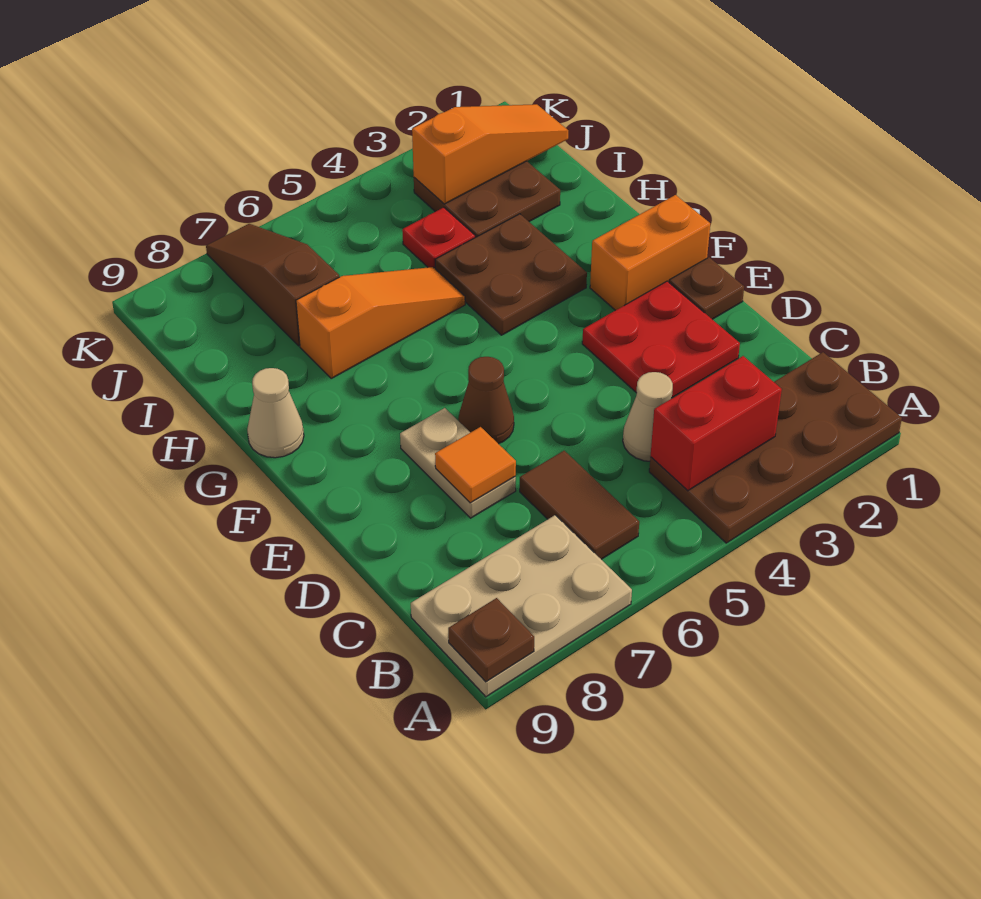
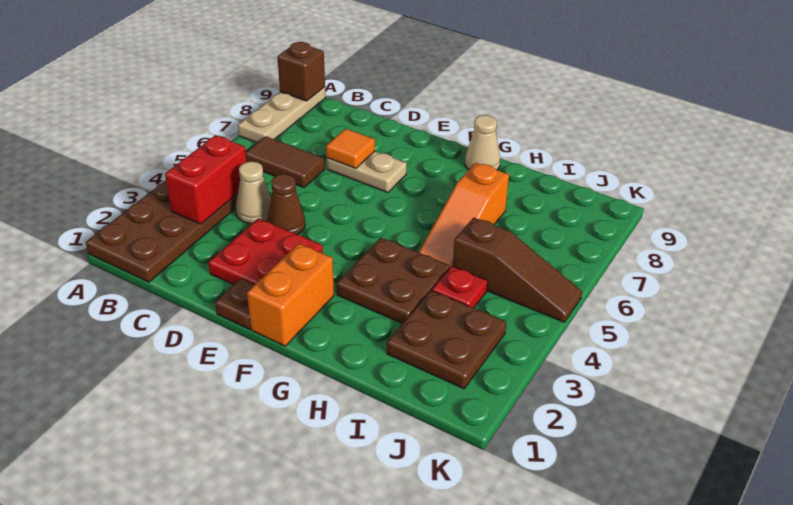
tan 2x3 plate [411,515,632,697] -> tan 1x3 plate [238,87,326,143]
brown 1x1 plate [448,598,534,682] -> brown 1x1 brick [277,42,325,101]
brown 1x1 cone [458,357,514,444] -> brown 1x1 cone moved to [267,174,305,235]
brown 1x3 slope [206,224,339,346] -> brown 1x3 slope moved to [453,218,582,322]
orange 1x3 slope [412,104,568,204] -> none

